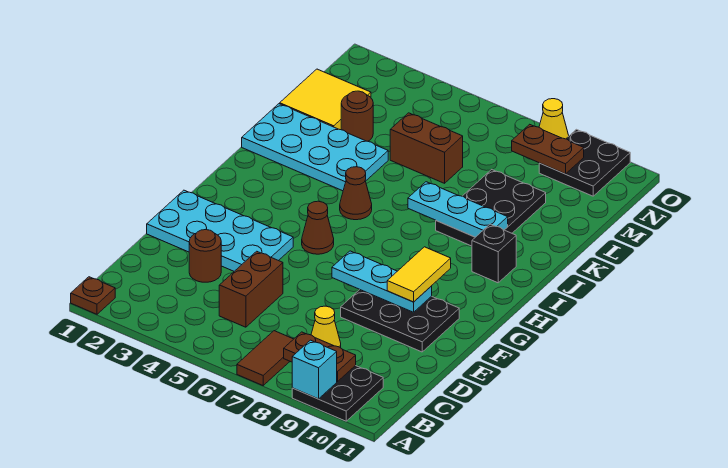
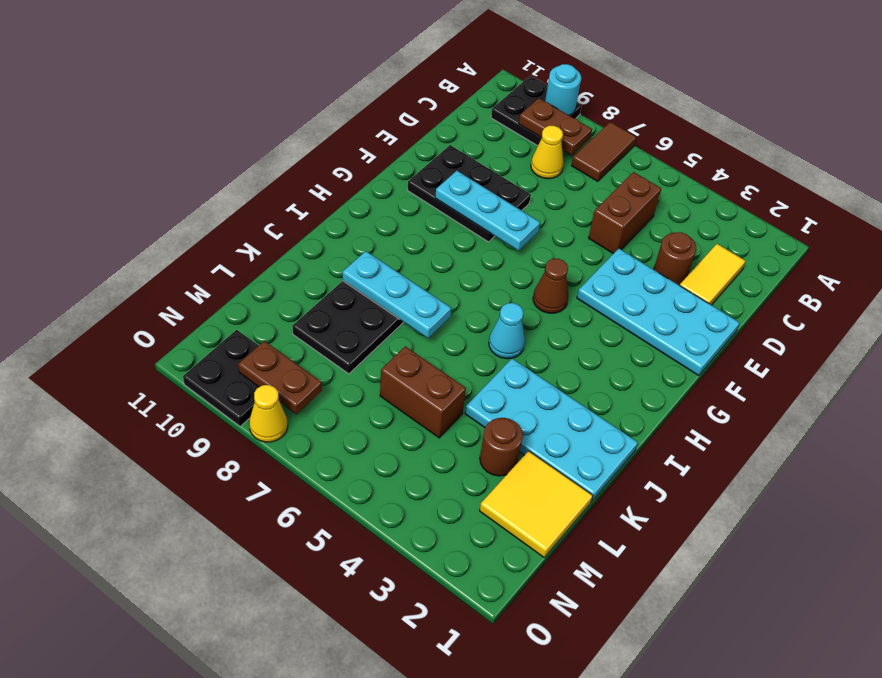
brown 1x1 plate [71,277,115,314] -> none
cyan 1x1 brick [292,340,337,399] -> cyan 1x1 round brick [545,64,581,116]
yellow 1x2 tile [387,247,451,302] -> yellow 1x2 tile moved to [680,244,746,305]
brown 1x1 cone [340,167,372,220] -> cyan 1x1 cone [489,303,525,359]
black 1x1 brick [472,224,516,283] -> none

